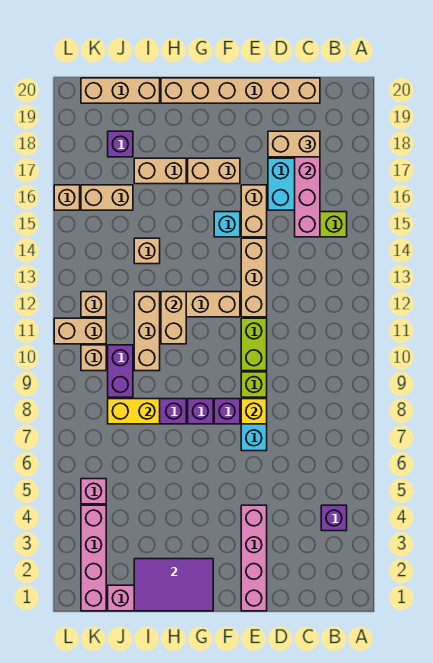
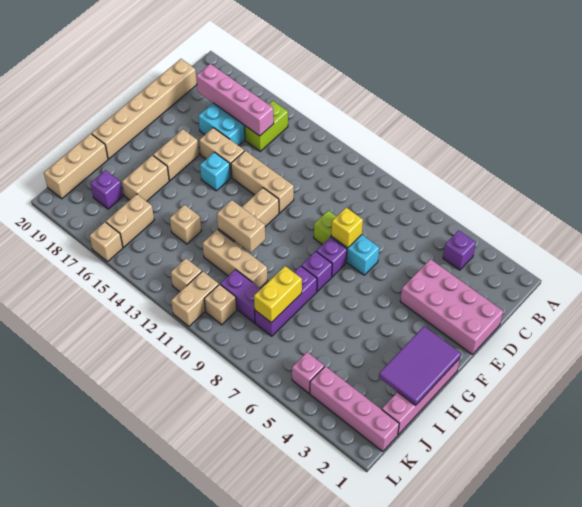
tan 1x2 brick [268,131,320,157] -> none
pink 1x4 brick [241,505,267,611] -> pink 2x4 brick [400,259,503,354]
lime 1x2 brick [241,318,267,371] -> none

